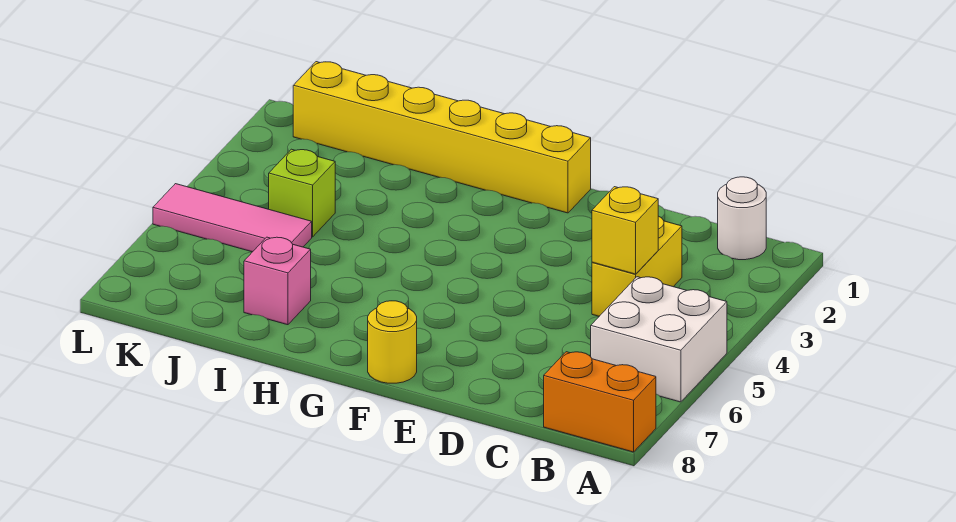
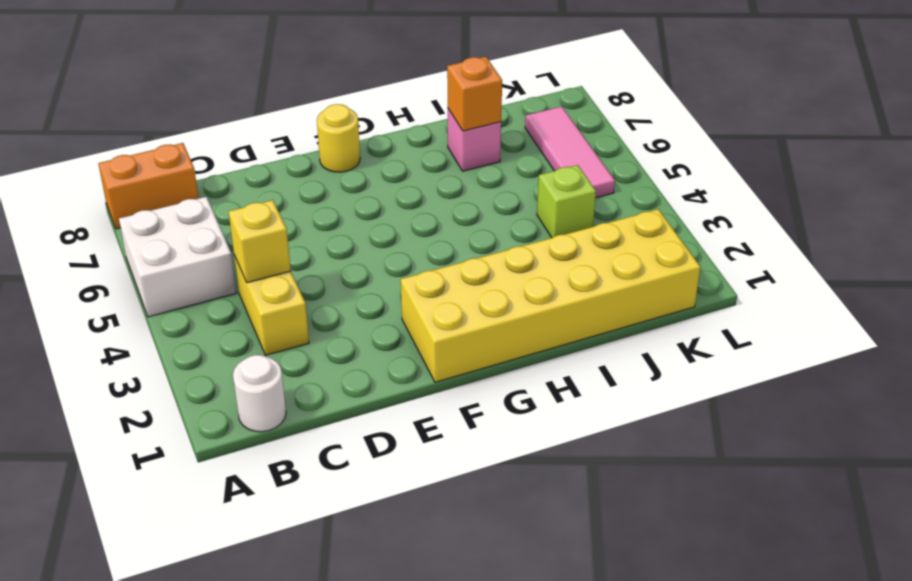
yellow 1x6 brick [293,62,591,213] -> yellow 2x6 brick [401,209,700,382]
none -> orange 1x1 brick [447,57,502,131]
pink 1x3 tile [153,184,312,252] -> pink 1x3 tile turned to [525,106,615,198]

